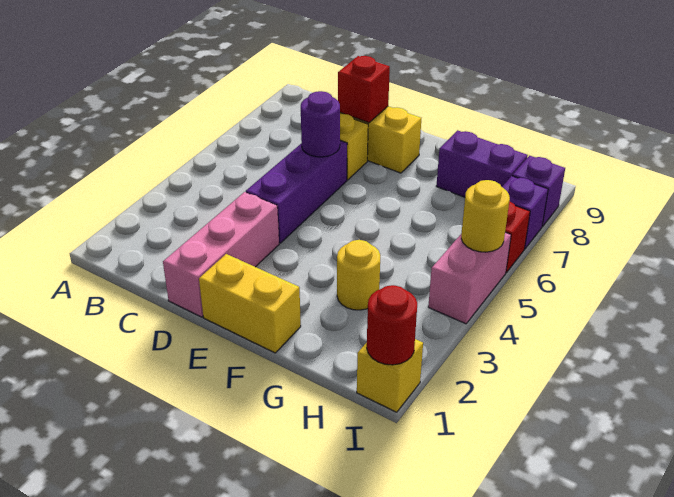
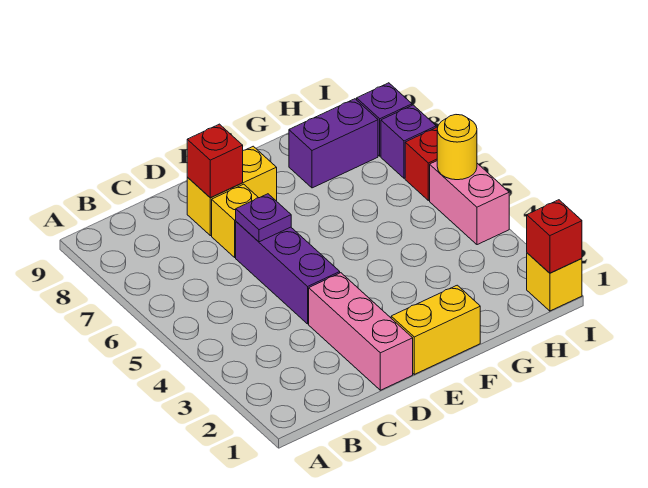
purple 1x1 round brick [301,91,340,157] -> purple 1x1 plate [236,194,291,242]
yellow 1x1 round brick [337,240,380,310] -> none
red 1x1 round brick [367,285,417,365] -> red 1x1 brick [527,200,582,273]

